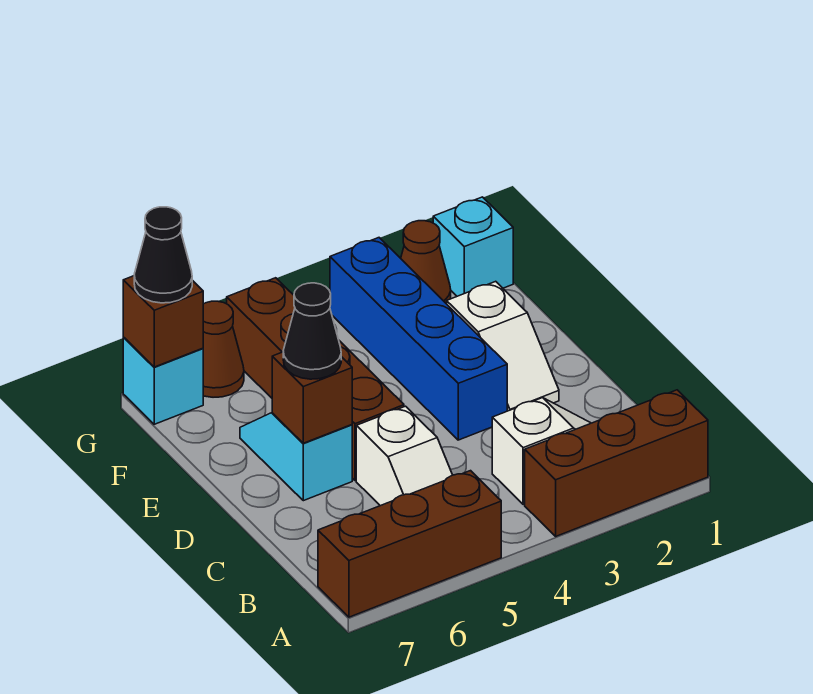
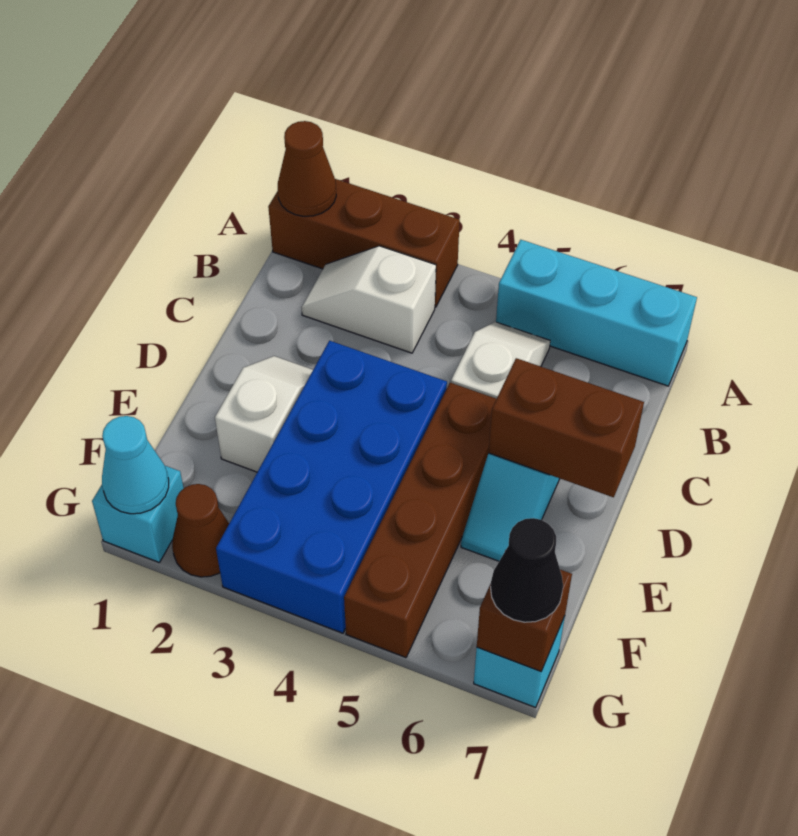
brown 1x3 brick [318,471,501,617] -> cyan 1x3 brick [496,240,697,386]
blue 1x4 brick [330,238,507,440] -> blue 2x4 brick [216,341,447,633]
brown 1x1 brick [272,352,352,443] -> brown 1x2 brick [489,358,644,497]
black 1x1 cone [283,283,341,379] -> none
none -> cyan 1x1 cone [102,416,169,514]
brown 1x1 cone [203,301,244,397] -> brown 1x1 cone moved to [278,121,336,216]

